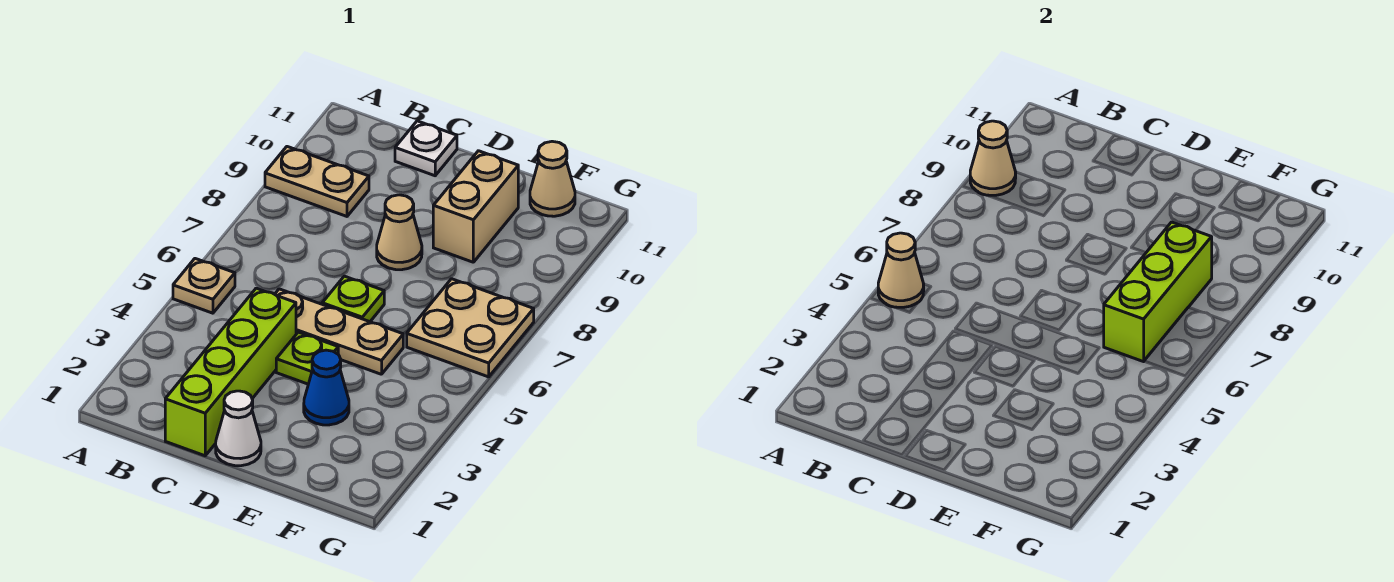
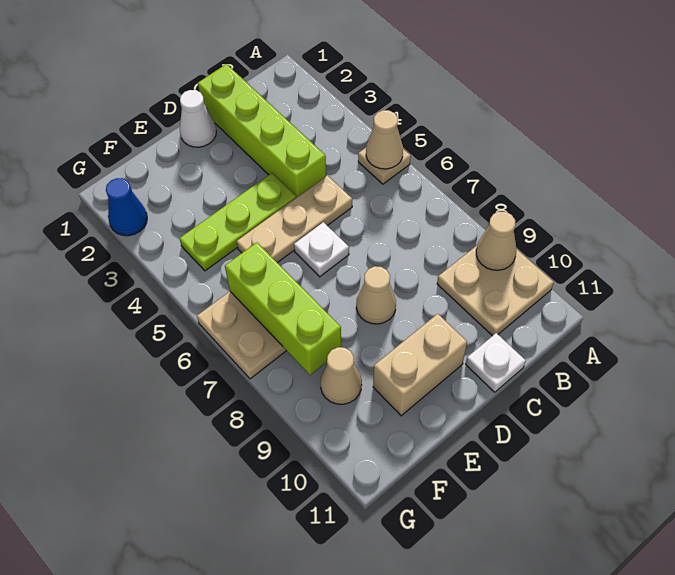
tan 1x2 plate [265,147,369,216] -> tan 2x2 plate [437,246,554,336]
lime 1x1 plate [276,332,338,384] -> lime 1x3 plate [180,173,296,271]
lime 1x1 plate [322,276,384,322] -> white 1x1 plate [294,222,349,277]
blue 1x1 cone [304,350,349,425] -> blue 1x1 cone moved to [106,178,147,236]
tan 1x2 brick [433,151,518,262] -> tan 1x2 brick turned to [373,314,467,416]
tan 1x1 cone [530,141,575,216] -> tan 1x1 cone moved to [320,347,362,404]

